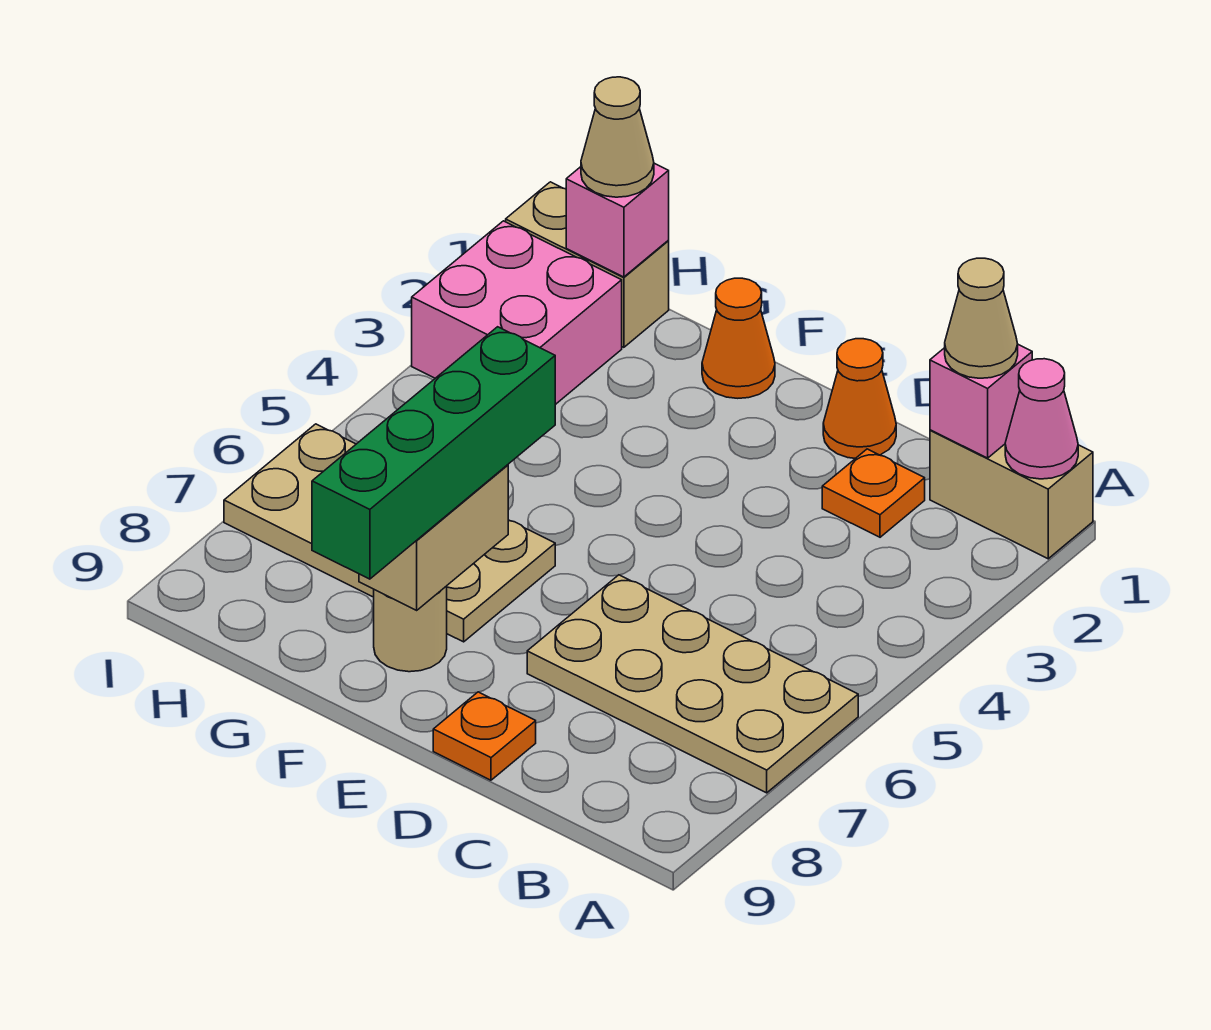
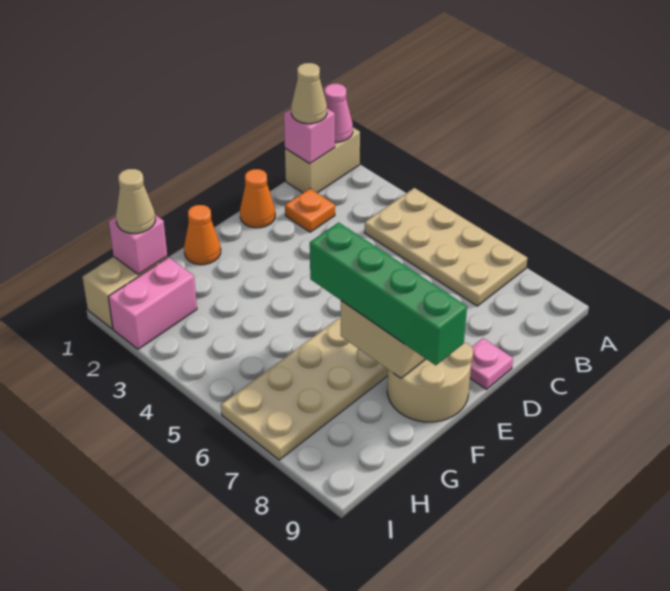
tan 2x4 plate [527,575,858,793] -> tan 2x4 plate turned to [364,188,527,306]
orange 1x1 plate [433,692,536,780] -> pink 1x1 plate [470,338,513,389]
tan 1x1 round brick [374,586,447,672] -> tan 2x2 round brick [387,342,473,422]
pink 2x2 brick [412,221,622,405] -> pink 1x2 brick [108,257,197,349]

